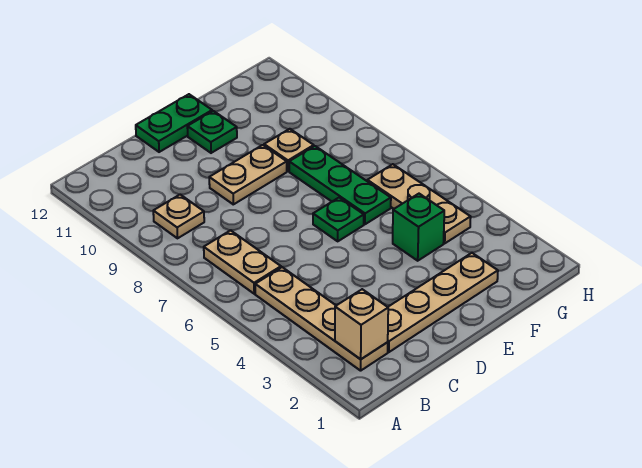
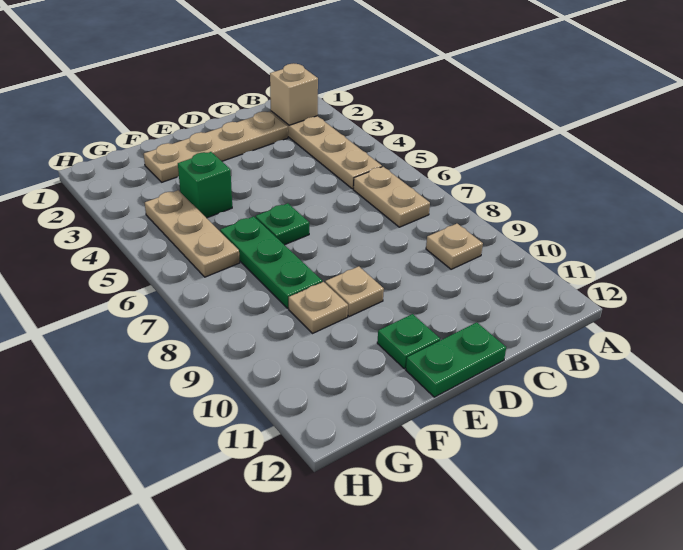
tan 1x2 plate [209,145,287,204] -> tan 1x1 plate [325,266,384,316]

